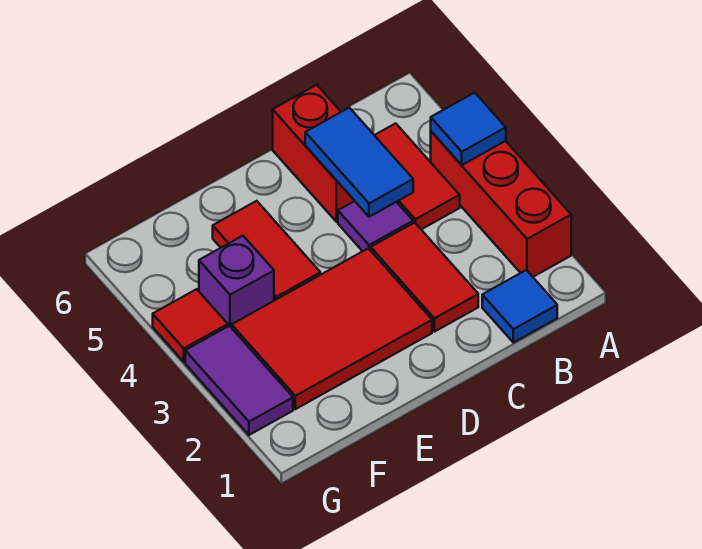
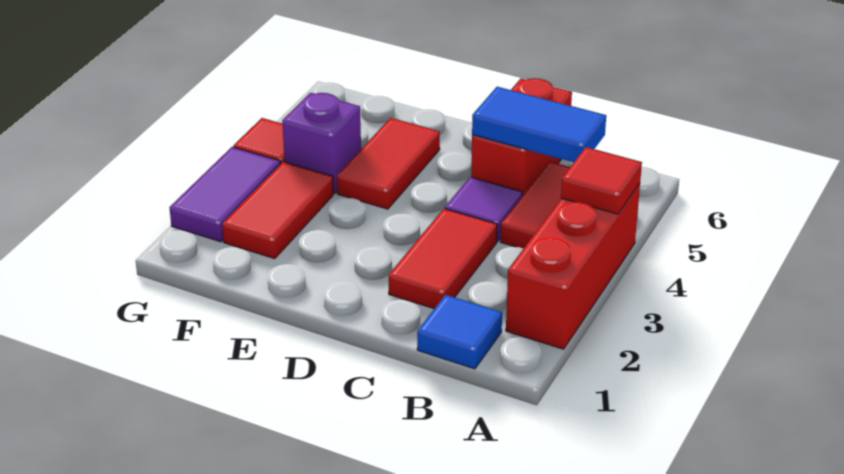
blue 1x1 tile [431,93,506,165] -> red 1x1 tile [561,147,642,214]
blue 1x2 tile [305,108,413,217] -> blue 1x2 tile turned to [472,87,606,162]
red 2x3 tile [232,248,432,409] -> red 1x2 tile [222,162,333,259]

